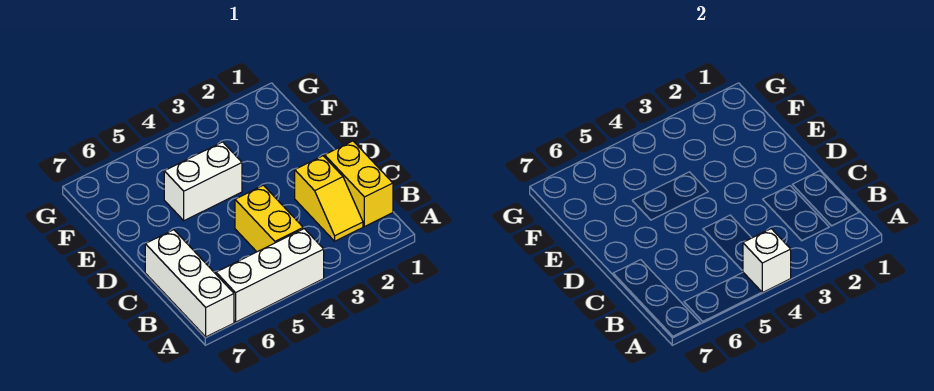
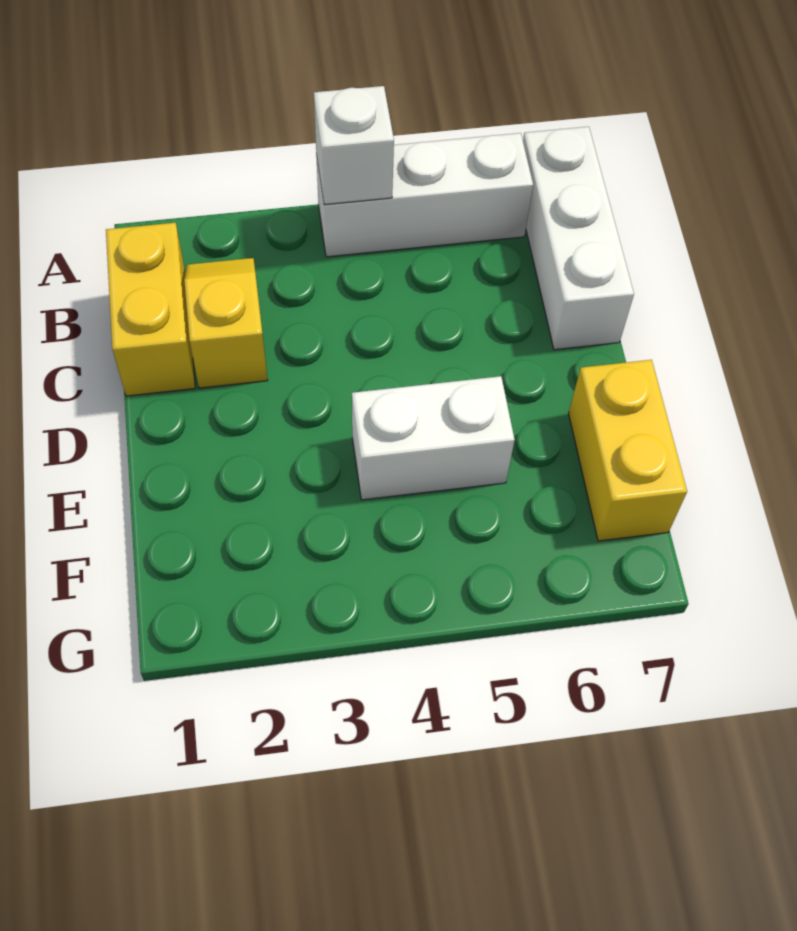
yellow 1x2 brick [235,185,303,252] -> yellow 1x2 brick moved to [569,360,687,541]

